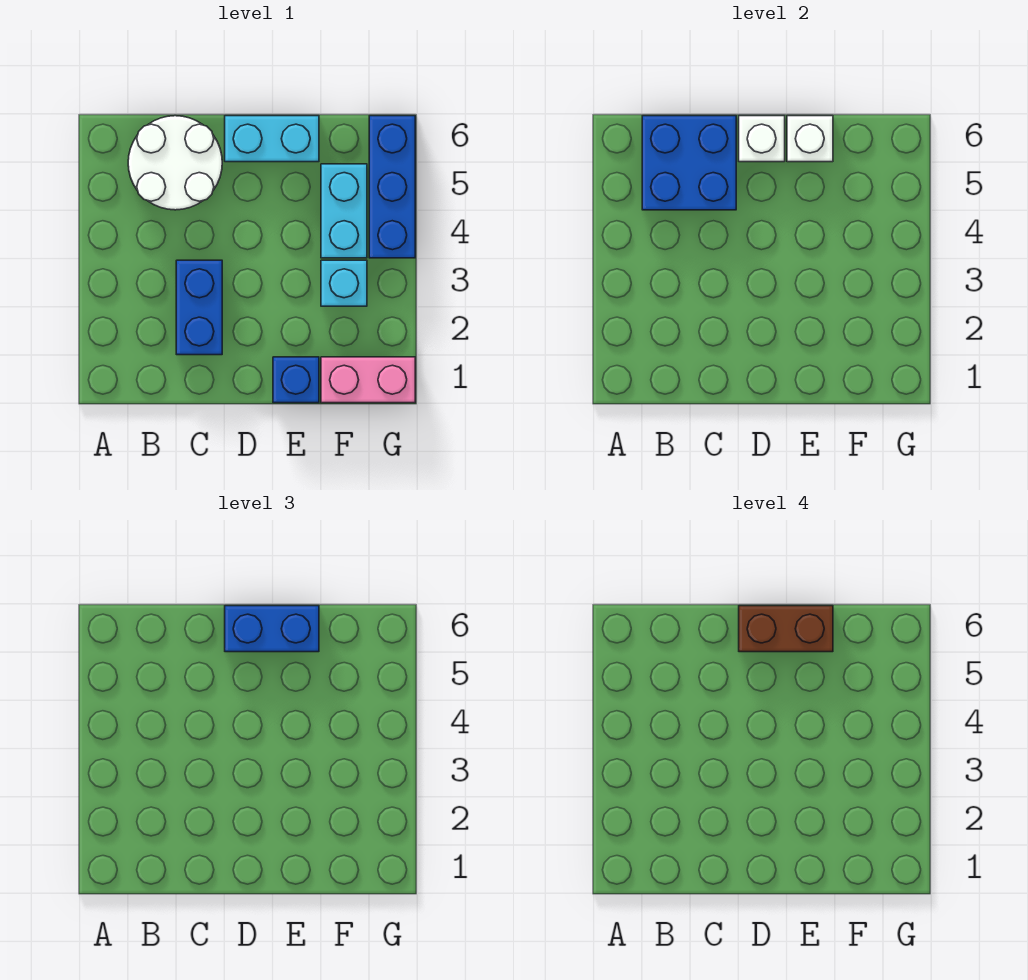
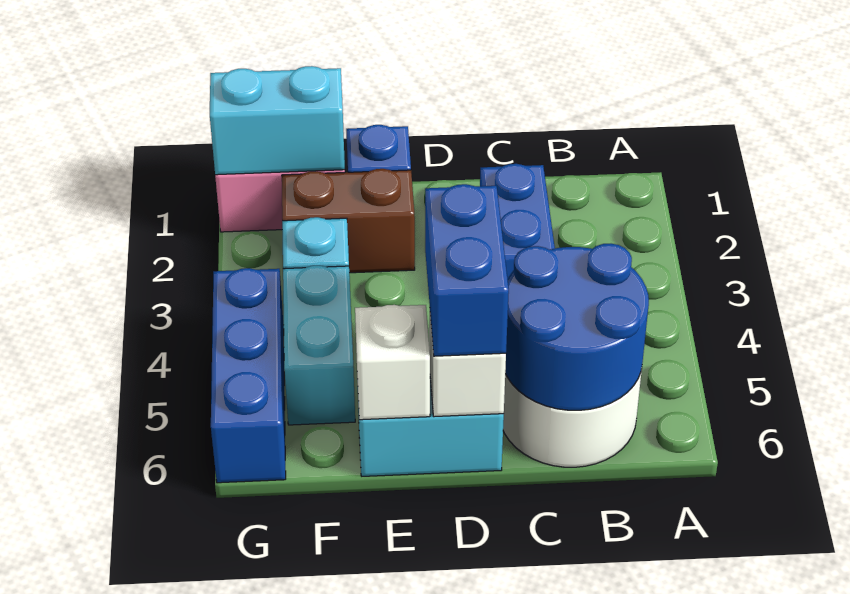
blue 2x2 brick [642,116,736,210] -> blue 2x2 round brick [505,244,649,410]
blue 1x2 brick [225,606,319,652] -> blue 1x2 brick turned to [425,184,509,356]
brown 1x2 brick [739,606,833,652] -> brown 1x2 brick moved to [282,169,415,273]
none -> cyan 1x2 brick [210,66,345,175]

